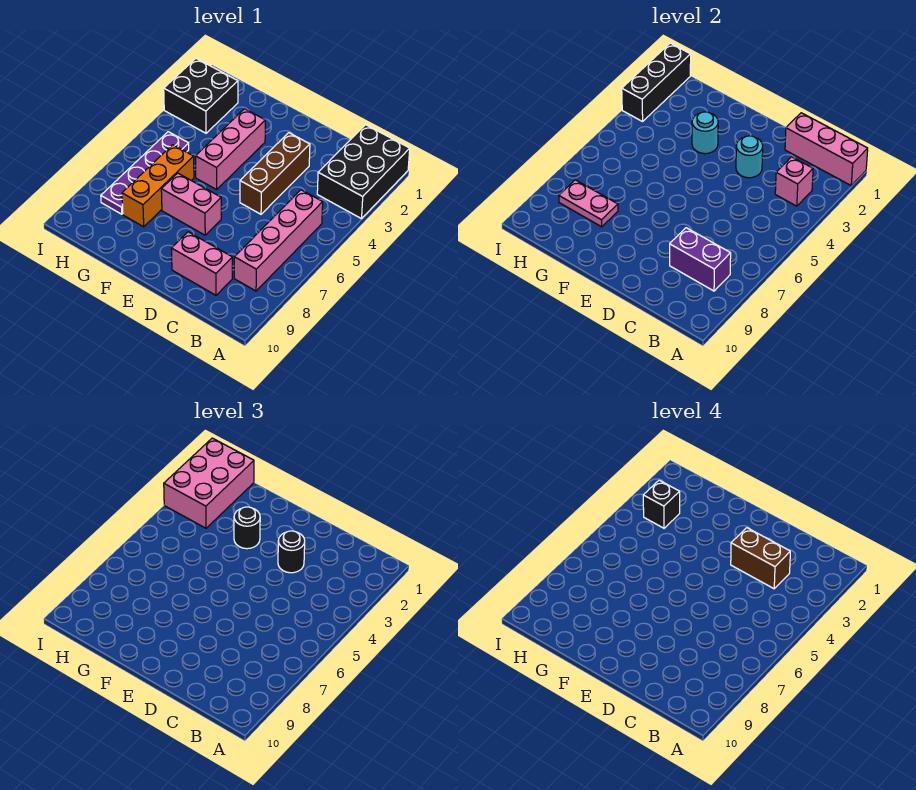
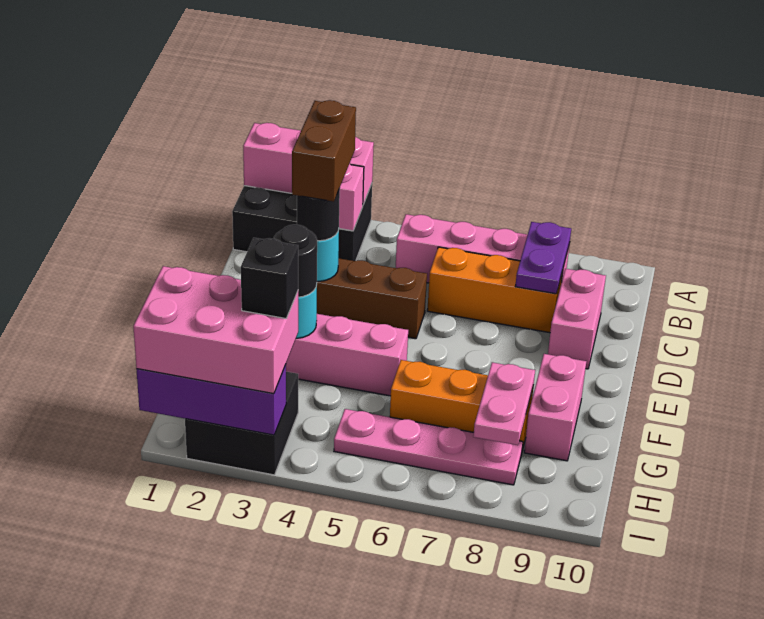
pink 1x3 brick [785,113,868,185] -> pink 1x3 brick turned to [243,123,374,204]
purple 1x2 brick [670,228,731,291] -> purple 1x2 plate [515,222,571,294]
none -> orange 1x3 brick [427,247,563,333]
pink 1x2 brick [161,173,221,235] -> pink 1x2 brick moved to [524,354,586,461]
purple 1x4 plate [101,132,189,214] -> pink 1x4 plate [334,409,523,485]
black 1x3 brick [622,43,691,121] -> purple 1x3 brick [136,365,286,435]

